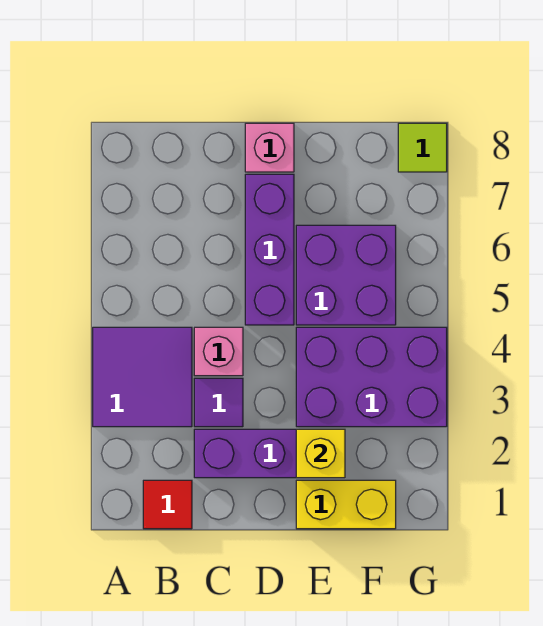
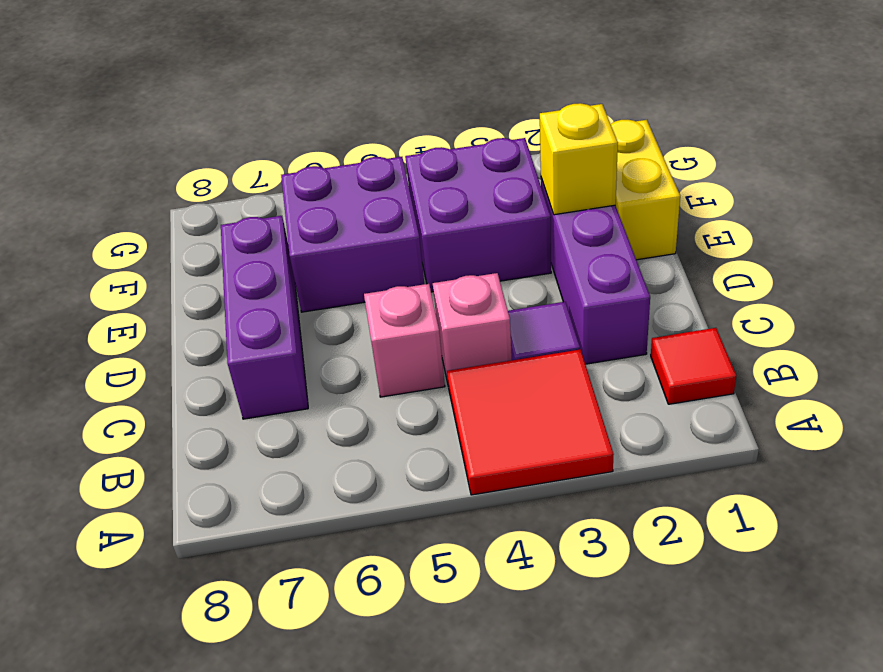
purple 2x2 tile [93,327,192,427] -> red 2x2 tile [447,349,614,495]
purple 1x3 brick [245,174,294,325] -> purple 1x3 brick turned to [221,216,308,419]
pink 1x1 brick [245,123,294,172] -> pink 1x1 brick moved to [364,284,445,397]
purple 2x3 brick [296,327,447,427] -> purple 2x2 brick [405,138,551,292]
lime 1x1 tile [398,123,447,172] -> none

